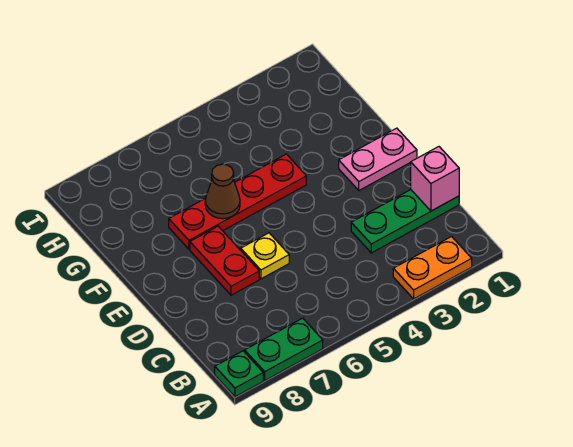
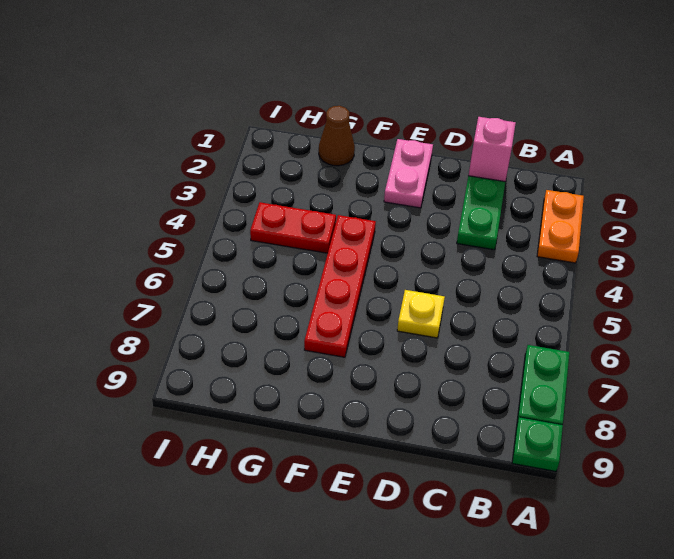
red 1x2 plate [190,226,259,295] -> red 1x2 plate moved to [250,202,336,253]
brown 1x1 cone [205,164,240,219] -> brown 1x1 cone moved to [319,106,355,166]

